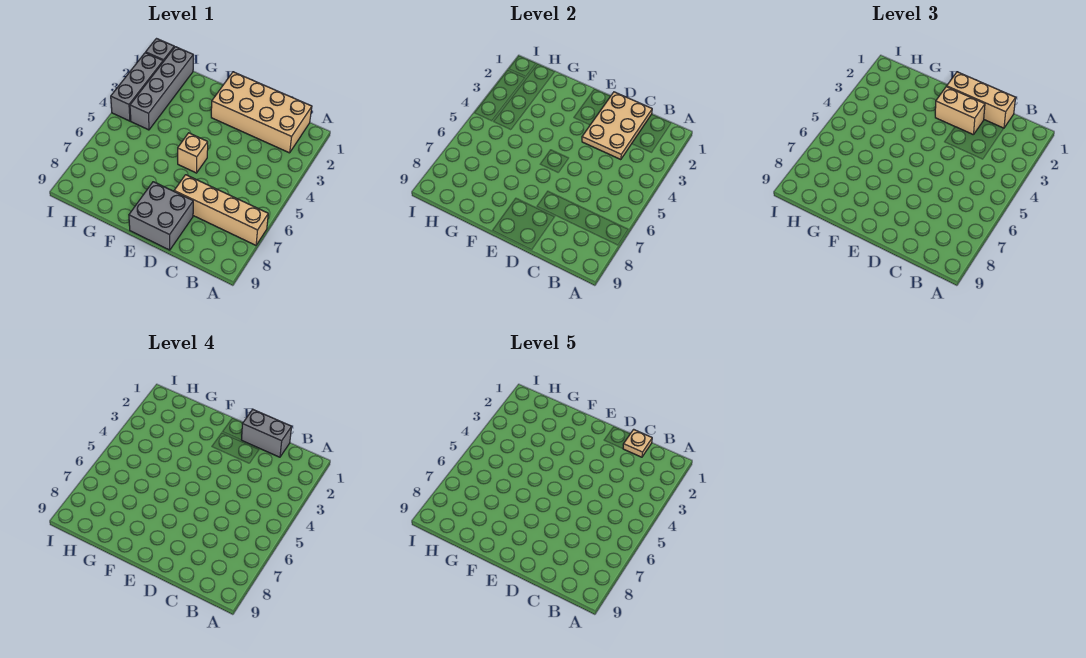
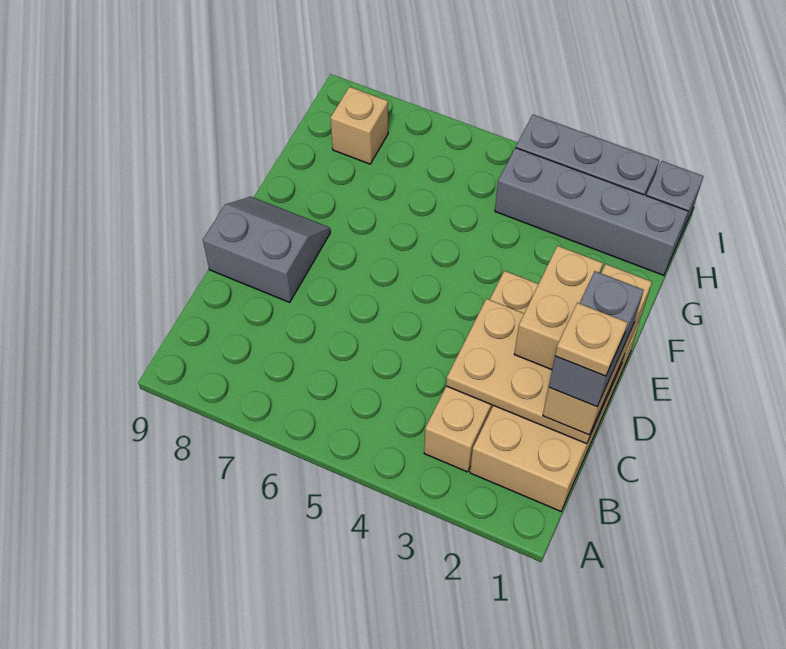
tan 1x4 brick [174,175,268,245] -> tan 1x4 brick moved to [424,271,538,472]
grey 2x2 brick [129,182,193,250] -> grey 2x2 slope [203,197,330,302]
tan 1x1 brick [178,133,208,173] -> tan 1x1 brick moved to [331,87,388,164]

